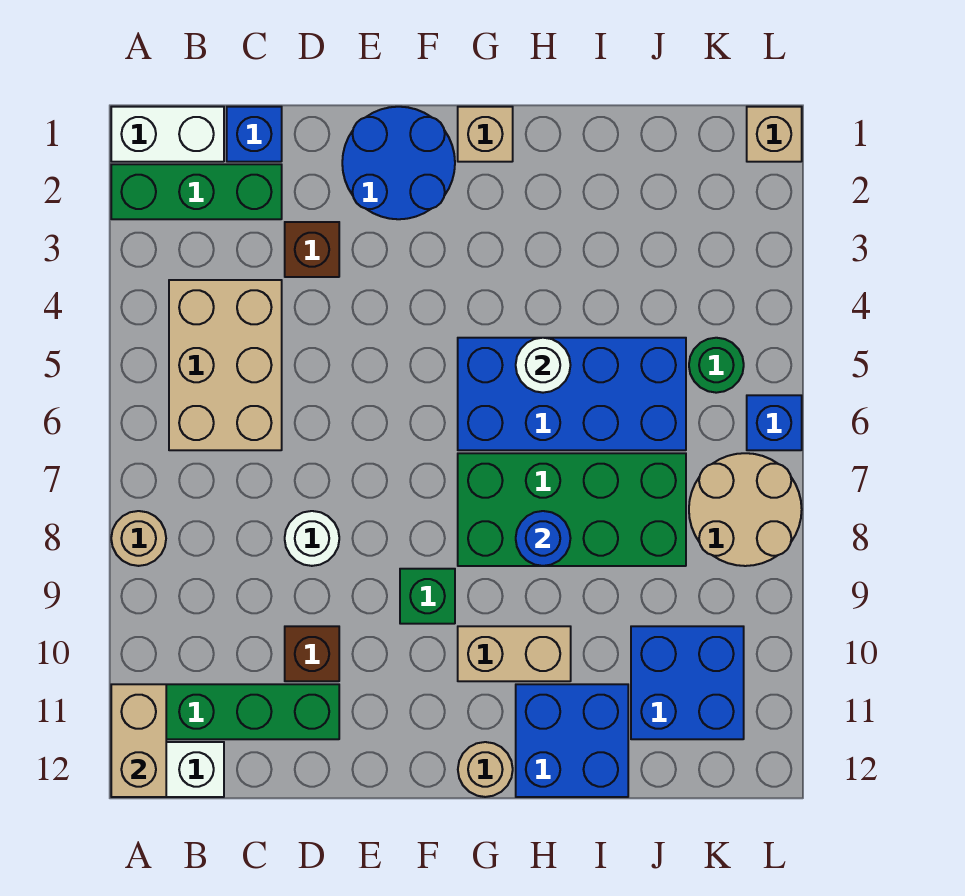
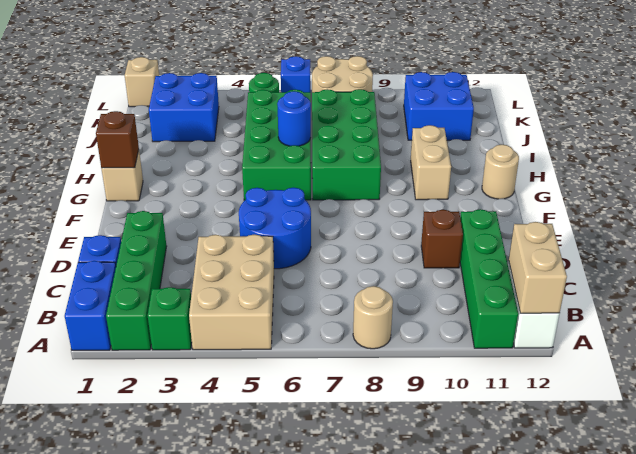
white 1x2 brick [111,107,224,162] -> blue 1x2 brick [65,261,116,350]
green 1x3 brick [111,164,282,219] -> green 1x4 brick [106,211,167,350]
tan 1x2 brick [111,684,166,797] -> tan 1x2 brick turned to [509,222,567,313]
tan 2x3 brick [169,280,282,450] -> tan 2x3 brick turned to [189,234,274,350]
brown 1x1 brick [285,222,339,277] -> brown 1x1 brick moved to [96,111,139,168]
white 1x1 round brick [285,511,339,566] -> none
blue 2x2 round brick [342,107,455,219] -> blue 2x2 round brick moved to [239,188,311,269]
green 1x1 brick [400,569,455,624] -> green 1x1 brick moved to [148,287,192,350]
blue 2x4 brick [458,338,686,450] -> green 2x4 brick [242,90,311,200]
white 1x1 round brick [516,338,570,393] -> none
blue 1x1 round brick [516,511,571,566] -> blue 1x1 round brick moved to [277,91,311,146]
blue 2x2 brick [516,684,628,797] -> blue 2x2 brick moved to [149,73,219,142]

